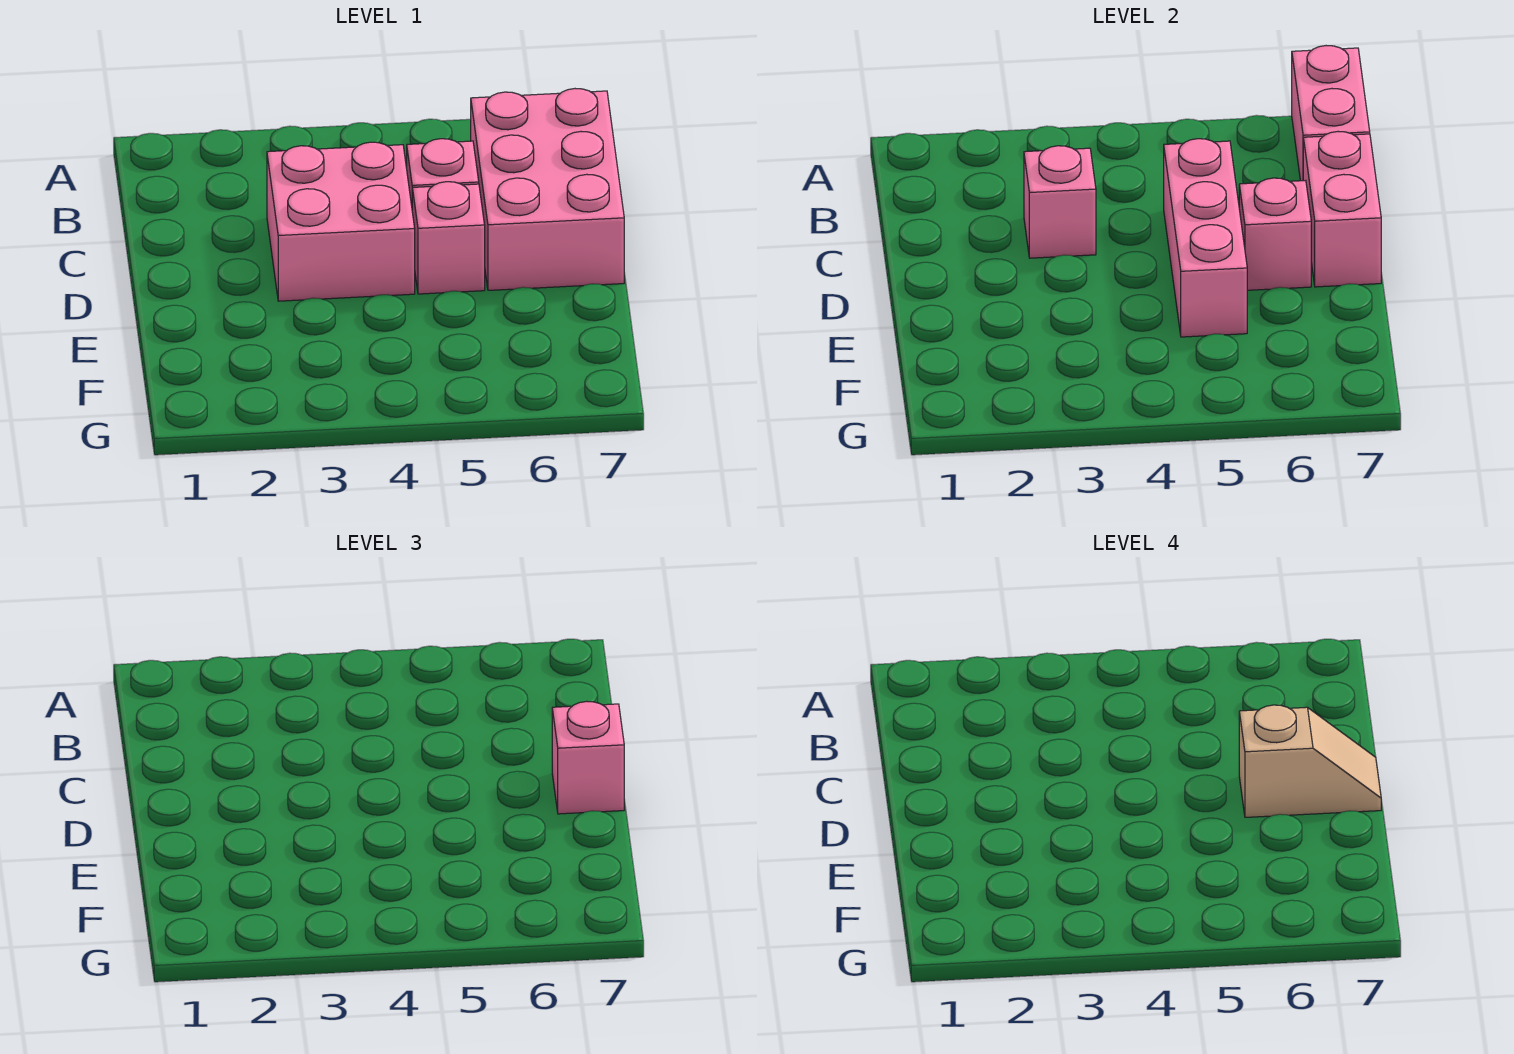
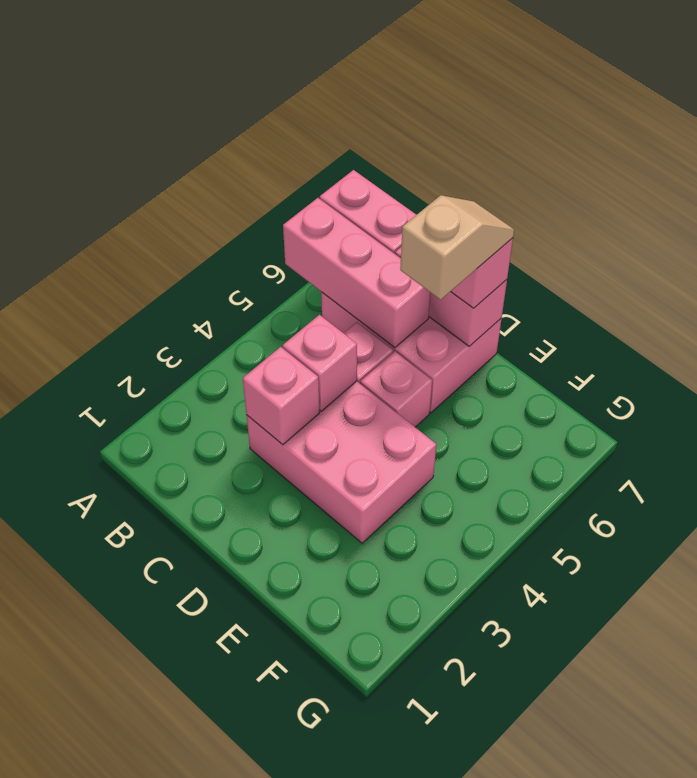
pink 2x2 brick [267,142,415,301] -> pink 2x3 brick [247,381,436,543]
pink 1x3 brick [1164,139,1247,337] -> pink 1x3 brick moved to [283,198,430,348]
pink 1x1 brick [1239,178,1311,290] -> pink 1x1 brick moved to [283,315,357,411]

